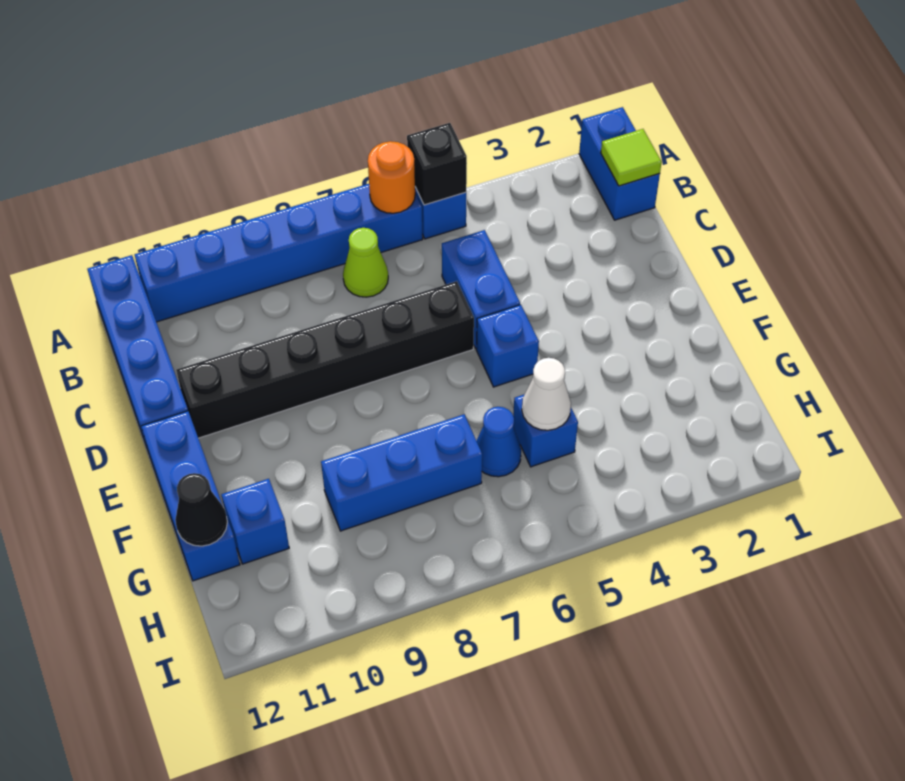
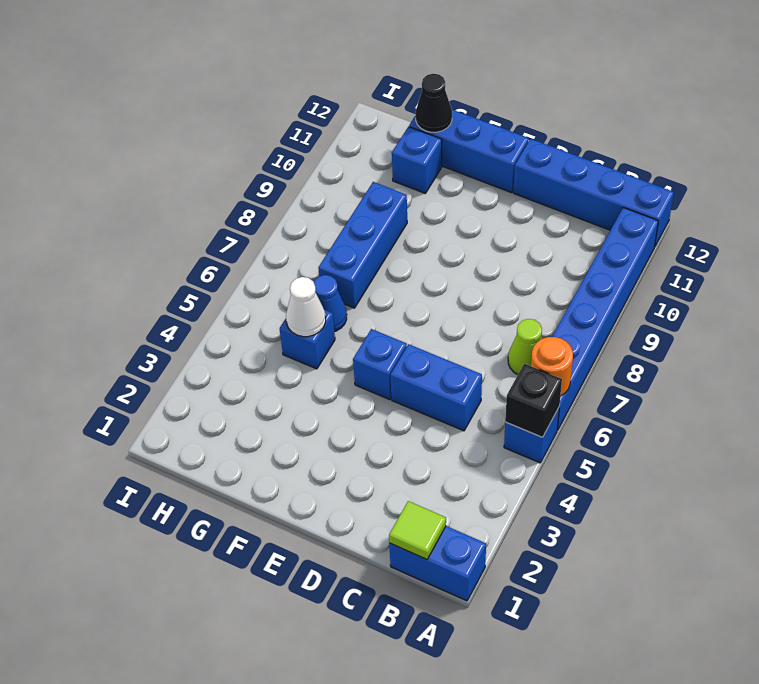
black 1x6 brick [176,281,474,438] -> none

